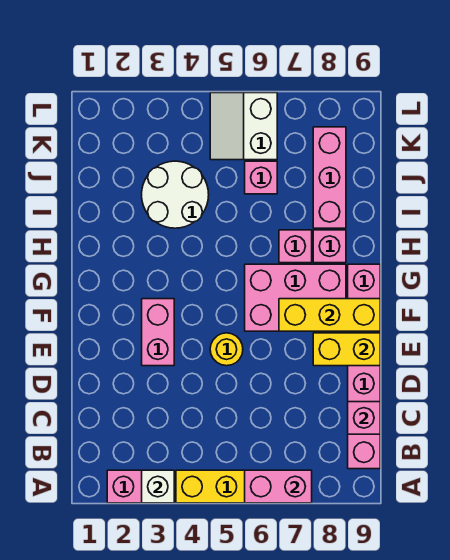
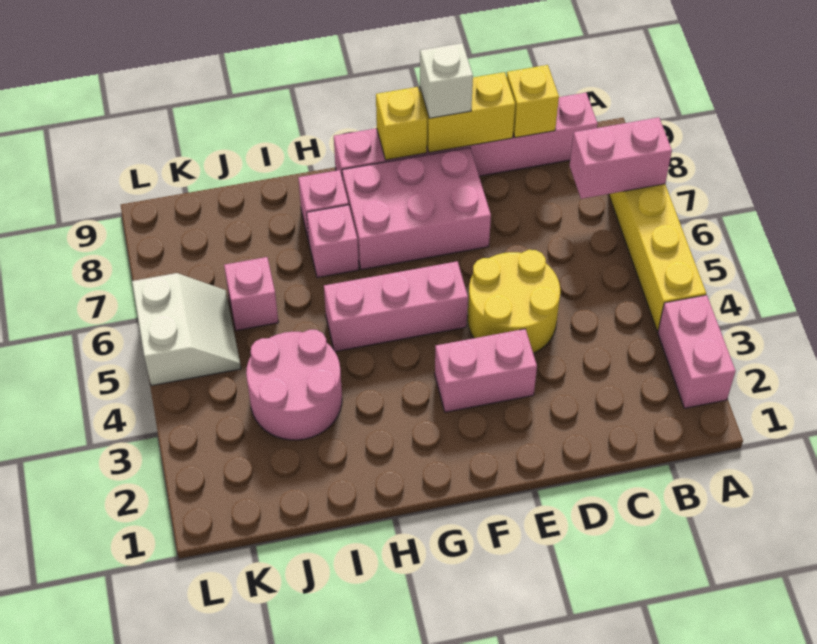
white 1x1 brick [142,470,174,503] -> white 1x1 brick moved to [420,43,473,118]
pink 1x2 brick [245,470,312,503] -> pink 1x2 brick turned to [570,117,672,199]
pink 1x1 brick [348,402,380,434] -> yellow 1x1 brick [507,65,559,138]
yellow 1x1 round brick [210,333,243,366] -> yellow 2x2 round brick [468,250,560,353]
yellow 1x2 brick [313,333,380,366] -> yellow 1x2 brick turned to [420,72,515,153]
pink 2x3 brick [245,264,346,331] -> pink 2x3 brick turned to [342,148,491,270]
yellow 1x3 brick [279,299,380,331] -> yellow 1x1 brick [376,87,427,160]
white 2x2 round brick [142,161,209,228] -> pink 2x2 round brick [246,330,342,440]
pink 1x3 brick [313,127,346,228] -> pink 1x3 brick moved to [324,261,468,352]
white 2x2 slope [210,93,277,160] -> white 2x2 slope turned to [132,273,241,386]

